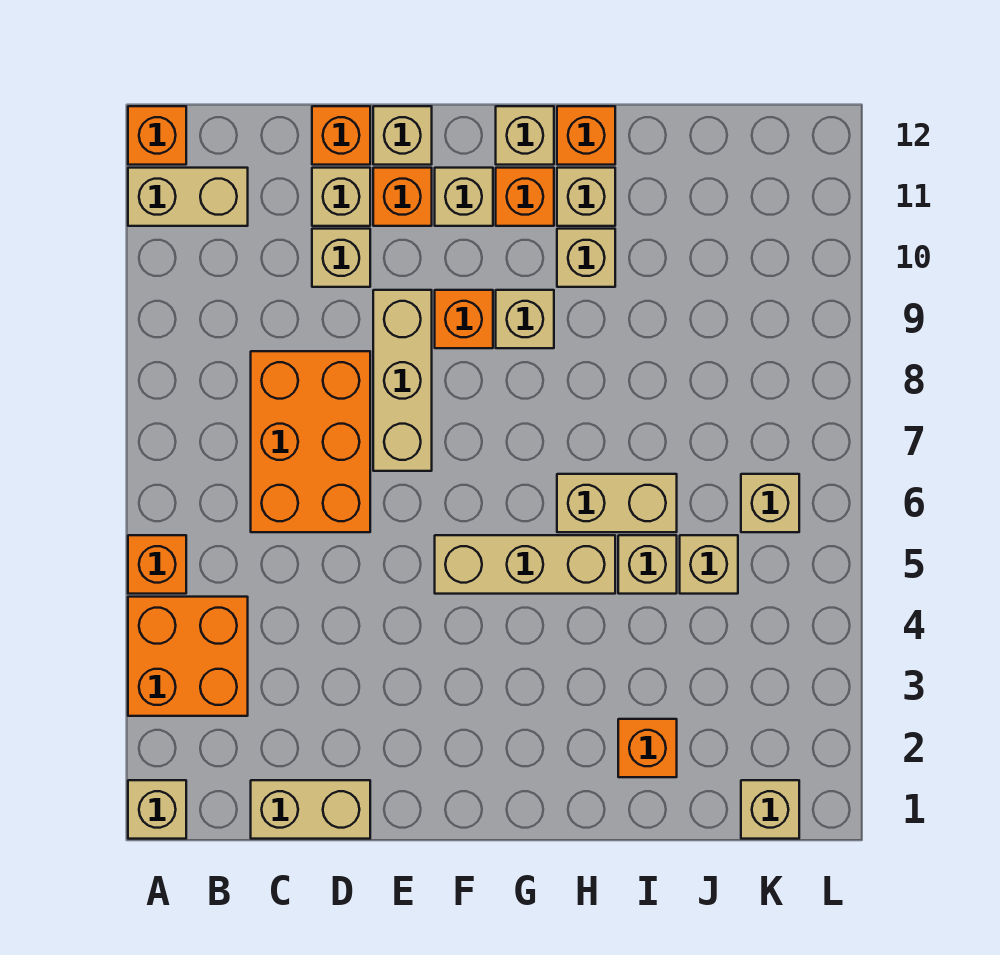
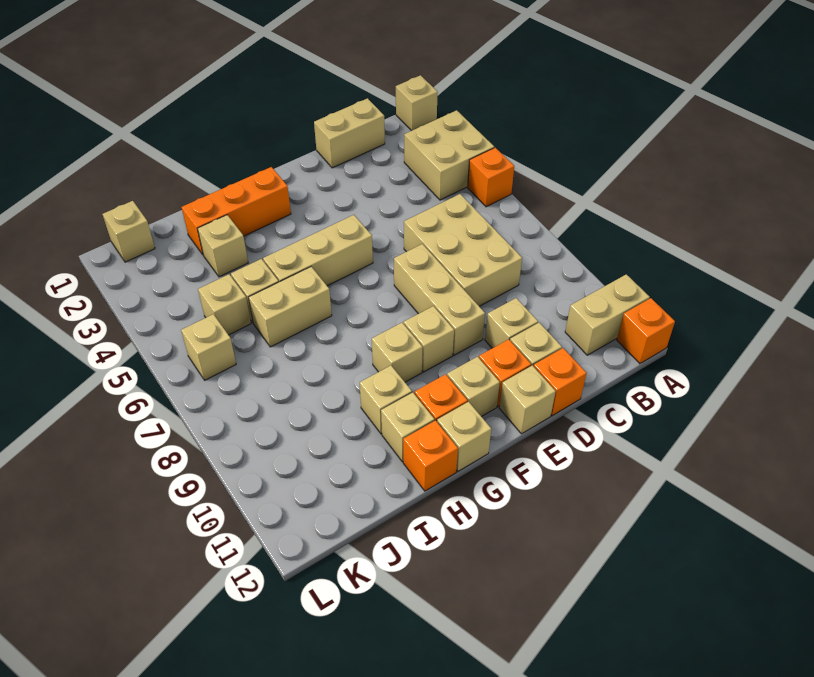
orange 2x2 brick [128,597,248,716] -> tan 2x2 brick [404,110,494,200]
orange 2x3 brick [251,351,370,532] -> tan 2x3 brick [404,194,522,306]
orange 1x1 brick [435,290,493,348] -> tan 1x1 brick [404,306,454,372]
orange 1x1 brick [618,719,677,777] -> orange 1x3 brick [182,167,291,255]
none -> tan 1x1 brick [197,215,248,277]

